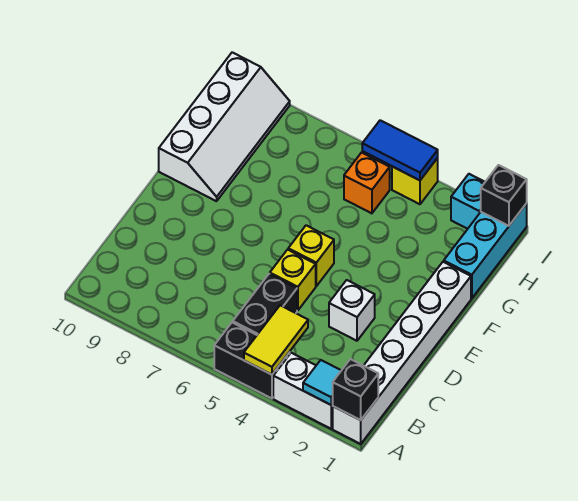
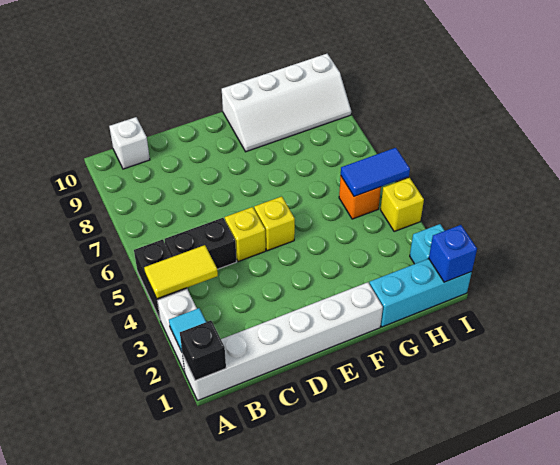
white 1x1 brick [329,280,375,341] -> white 1x1 brick moved to [109,117,150,169]
black 1x1 brick [481,165,527,226] -> blue 1x1 brick [429,225,477,282]
blue 1x2 tile [362,120,438,180] -> blue 1x2 tile turned to [341,148,410,196]

